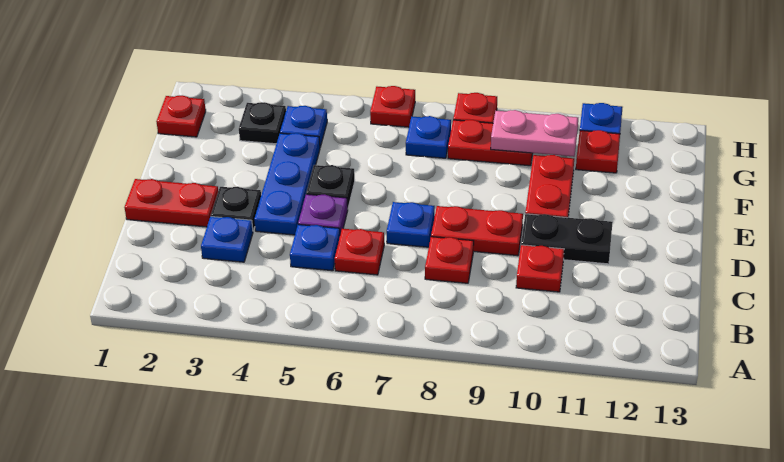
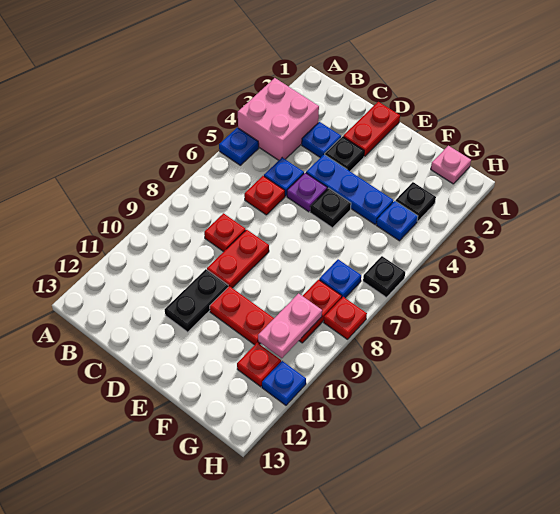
none -> pink 2x2 brick [238,78,319,160]
red 1x1 plate [516,245,564,292] -> none
blue 1x1 plate [387,202,435,247] -> blue 1x1 plate moved to [219,128,259,165]
red 1x1 plate [156,95,206,137] -> pink 1x1 plate [431,146,471,184]
red 1x1 plate [370,86,415,127] -> black 1x1 plate [363,256,405,298]

